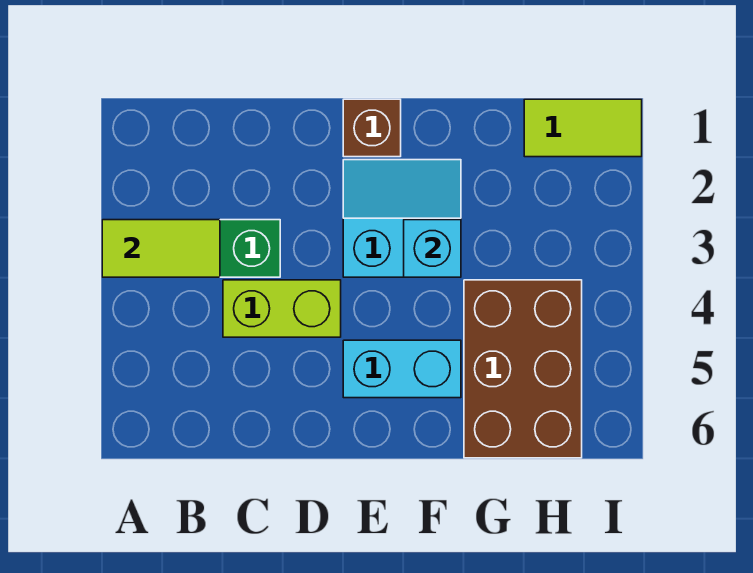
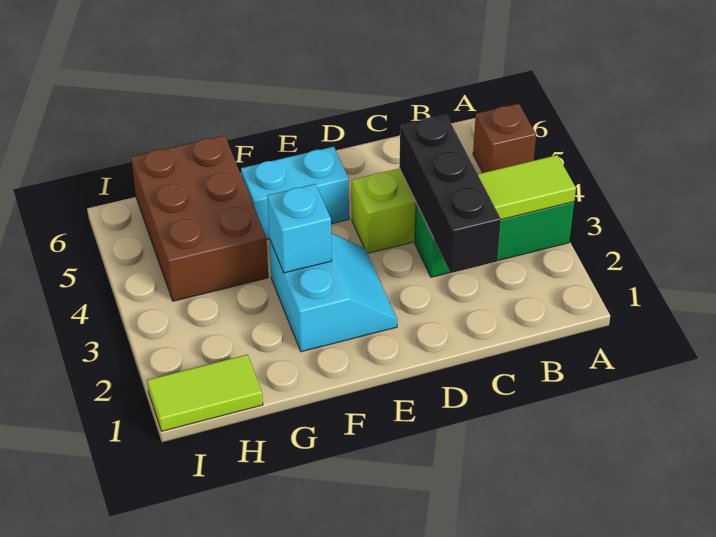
none -> black 1x3 brick [399,115,501,273]
brown 1x1 brick [343,99,401,157] -> brown 1x1 brick moved to [473,104,536,173]
cyan 2x2 slope [343,160,461,277] -> cyan 2x2 slope turned to [269,233,397,352]

